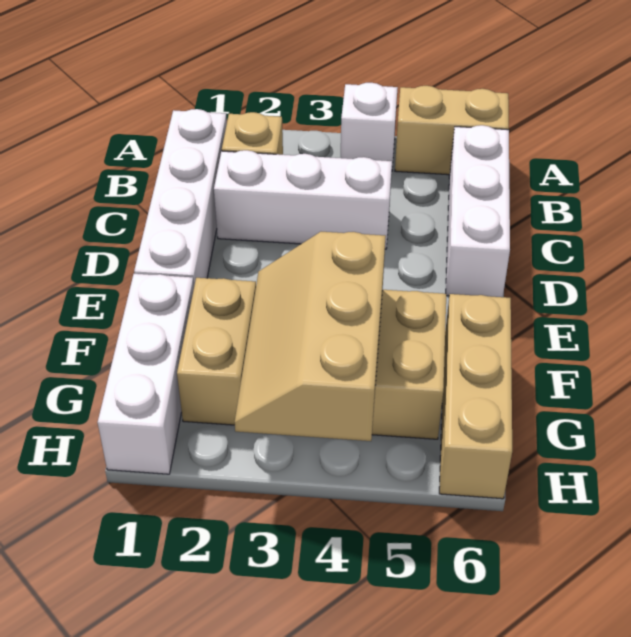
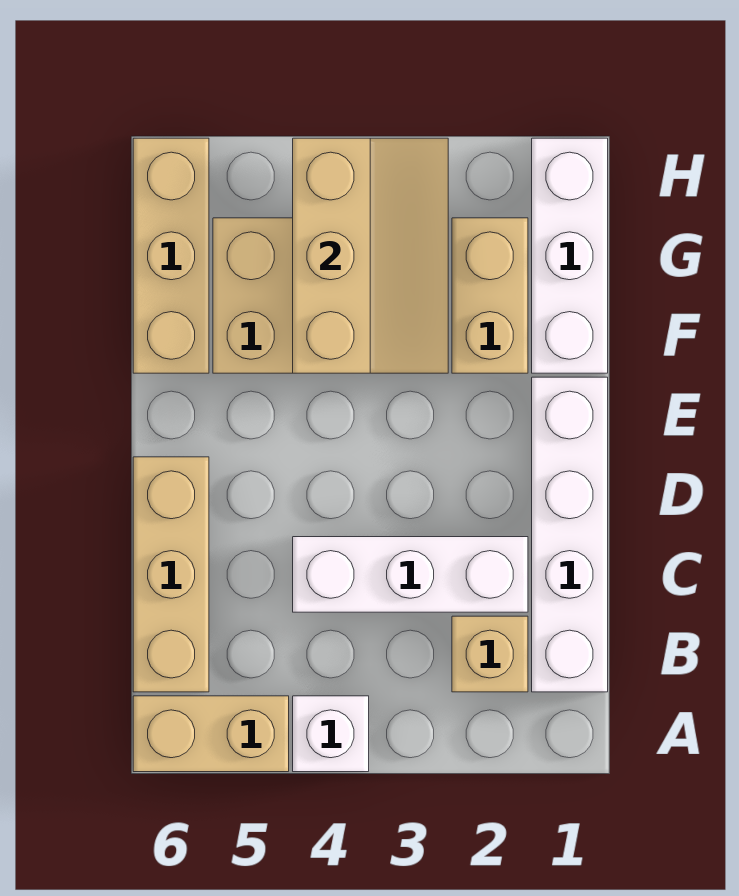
white 1x3 brick [446,125,510,297] -> tan 1x3 brick [133,457,209,692]

